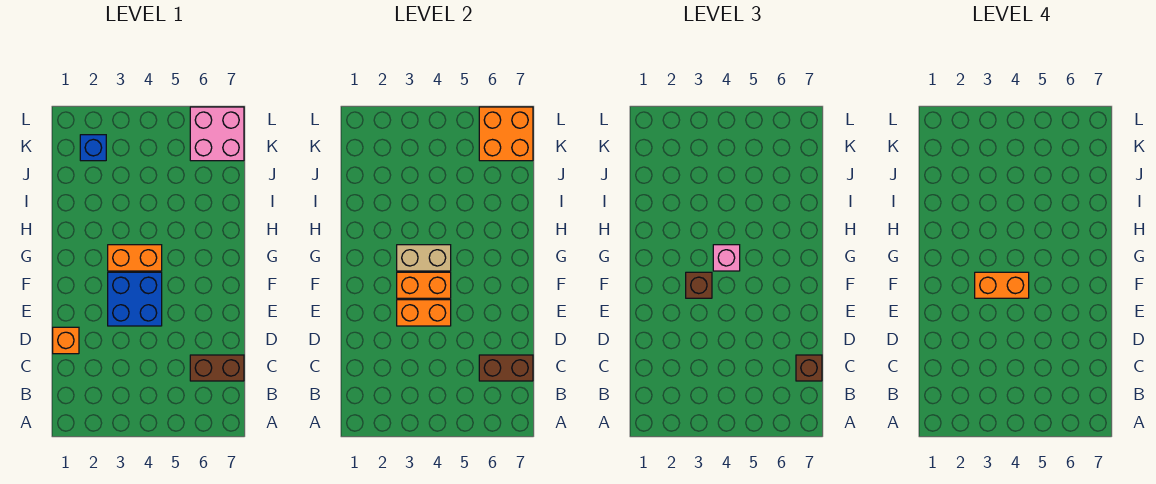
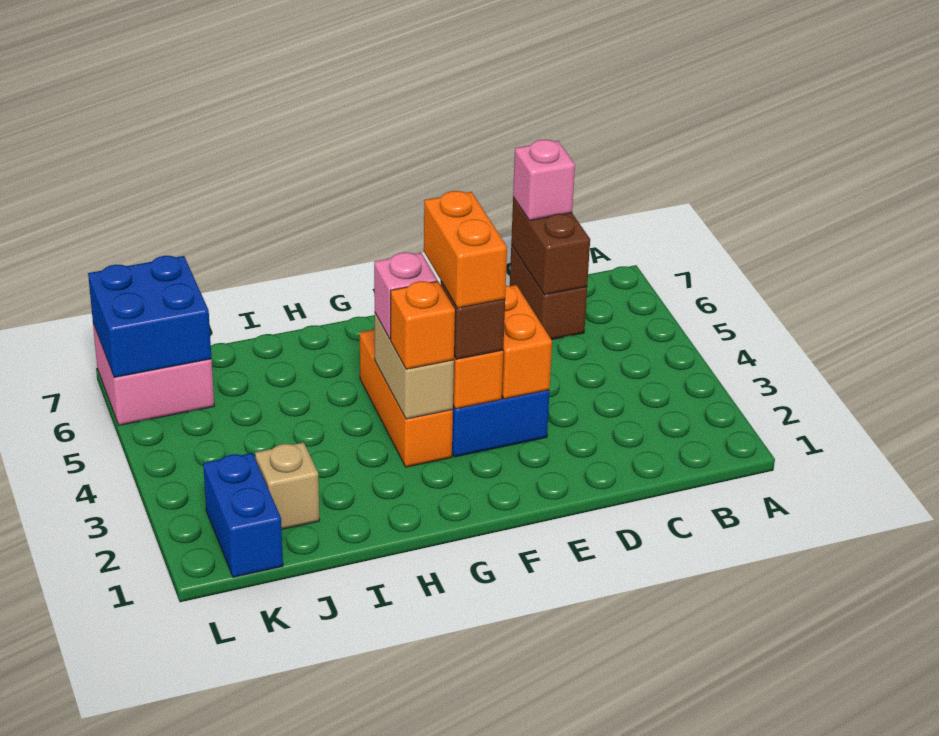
brown 1x1 brick [796,355,822,381] -> pink 1x1 brick [513,140,575,220]
orange 1x1 brick [53,327,79,354] -> orange 1x1 brick moved to [391,281,455,369]
orange 1x2 brick [108,245,162,271] -> orange 1x3 brick [360,330,453,467]
none -> tan 1x1 brick [255,442,319,529]
blue 1x1 brick [80,135,106,161] -> blue 1x2 brick [203,453,283,577]
orange 2x2 brick [479,107,533,161] -> blue 2x2 brick [88,256,212,378]

